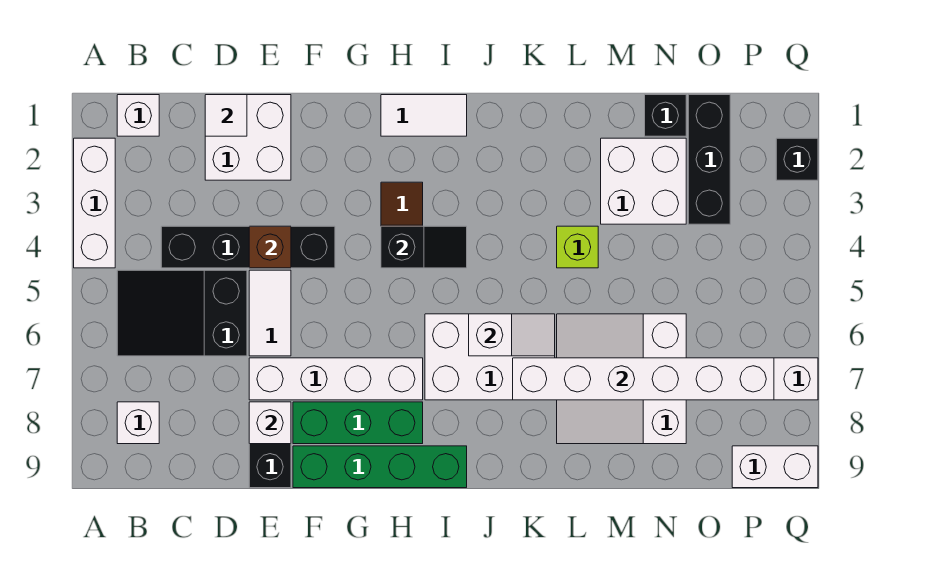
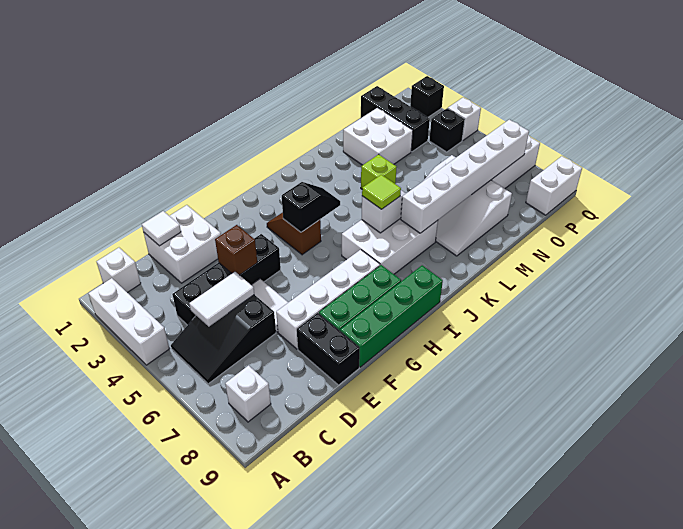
white 1x1 brick [249,402,291,444] -> white 1x1 brick moved to [448,97,481,140]
white 1x2 tile [381,95,467,136] -> white 1x2 tile moved to [189,272,254,327]
none -> lime 1x1 tile [362,175,401,209]
black 1x1 brick [645,95,686,136] -> black 1x1 brick moved to [429,108,465,152]

